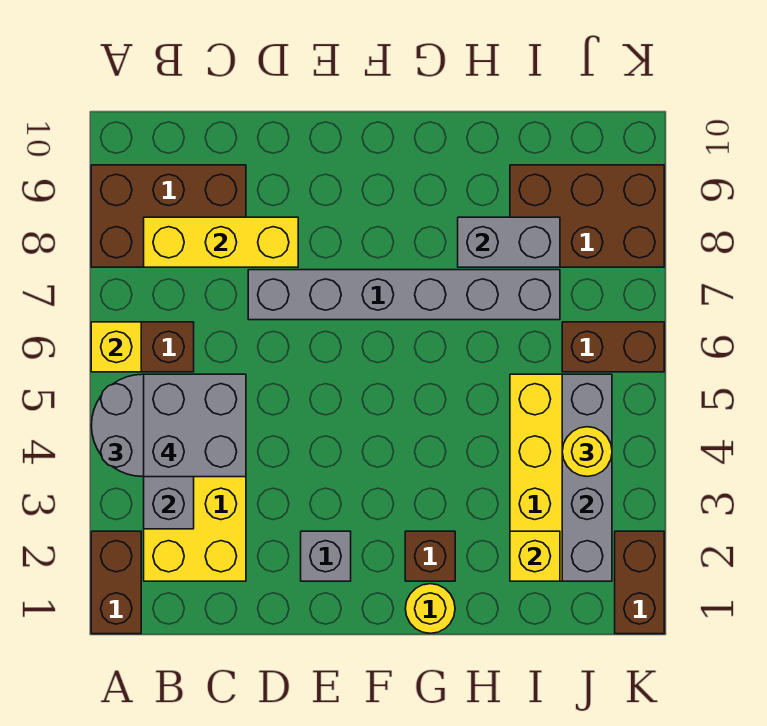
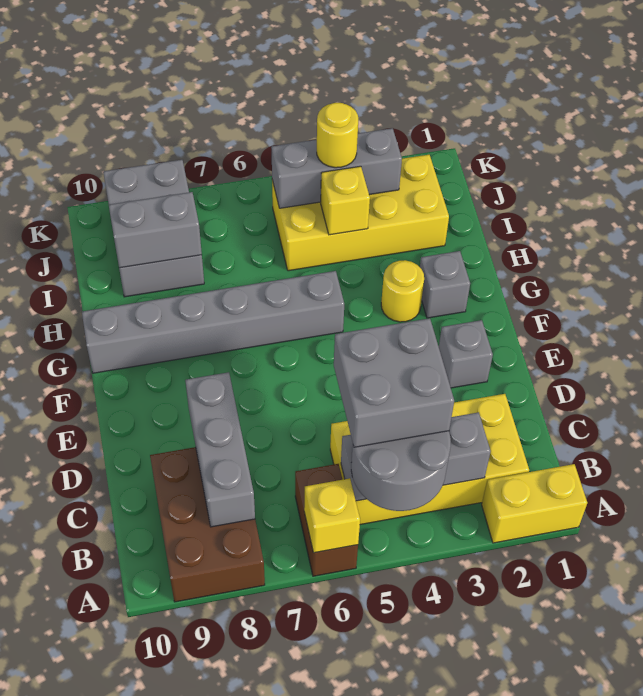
brown 1x2 brick [91,531,141,634] -> yellow 1x2 brick [482,464,587,543]
yellow 1x3 brick [144,217,298,267] -> grey 1x3 brick [185,372,255,527]
grey 1x6 brick [248,270,560,320] -> grey 1x6 brick turned to [82,271,344,373]
yellow 1x1 round brick [405,584,455,633] -> yellow 1x1 round brick moved to [381,260,424,322]
brown 1x1 brick [405,531,455,581] -> grey 1x1 brick [420,251,470,318]
grey 1x2 brick [458,217,560,267] -> grey 1x2 brick turned to [109,192,202,268]
yellow 1x1 brick [510,531,560,581] -> yellow 1x1 brick moved to [321,166,370,235]
brown 2x3 brick [510,165,664,267] -> grey 2x3 brick [103,160,204,297]
grey 1x4 brick [562,374,612,581] -> grey 1x3 brick [271,128,402,208]
brown 1x2 brick [562,322,664,372] -> none
brown 1x2 brick [615,531,664,634] -> none

